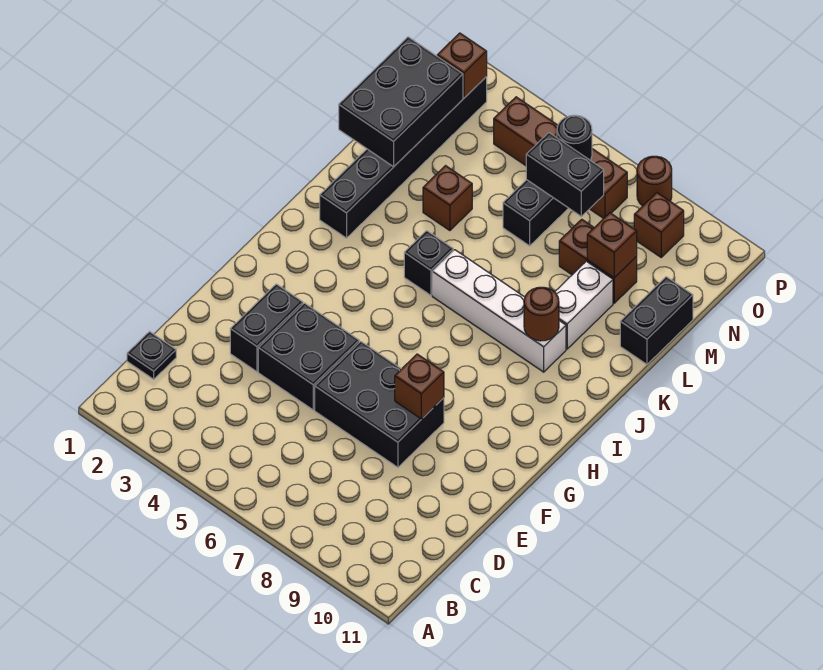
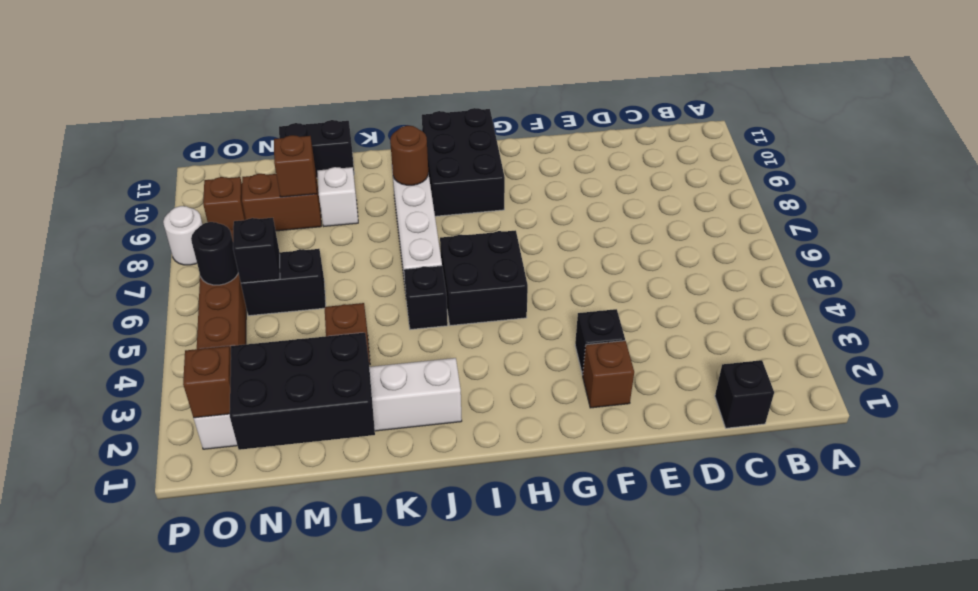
black 1x1 plate [127,332,176,379] -> black 1x1 brick [715,360,774,428]
black 1x2 brick [230,284,303,372] -> black 1x1 brick [575,309,625,375]
black 2x2 brick [258,303,359,410] -> black 2x2 brick moved to [440,230,528,326]
black 2x3 brick [315,341,444,467] -> black 2x3 brick moved to [422,108,505,216]
brown 1x1 brick [395,354,444,419] -> brown 1x1 brick moved to [583,341,634,408]
black 1x6 brick [320,77,487,238] -> white 1x6 brick [194,358,462,449]
white 1x2 brick [555,261,613,349] -> white 1x1 brick [317,167,358,226]
brown 1x2 brick [559,219,637,303] -> brown 1x2 brick turned to [242,174,321,231]
black 1x2 brick [526,133,604,216] -> black 1x1 brick [233,218,280,283]
brown 1x1 round brick [637,156,672,206] -> white 1x1 round brick [163,206,202,265]

